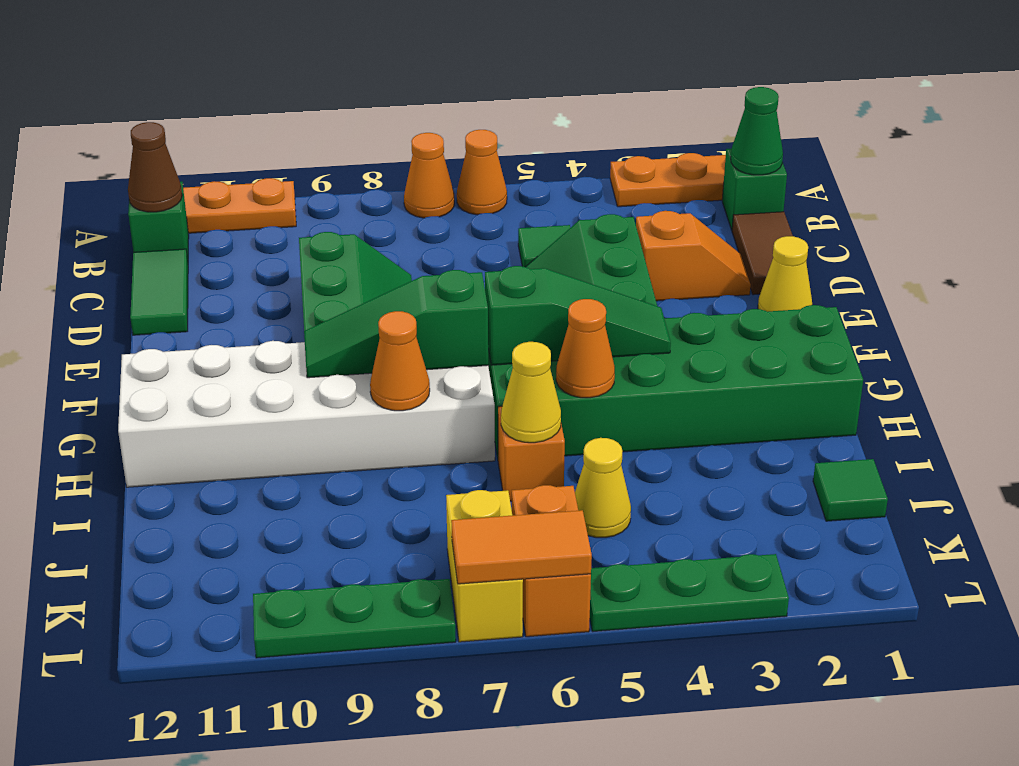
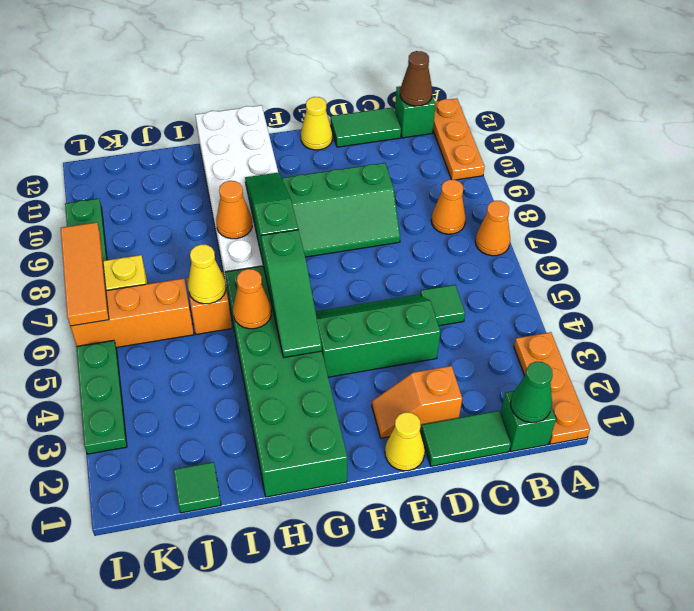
orange 1x1 cone [457,130,507,215] -> orange 1x1 cone moved to [431,180,466,234]
brown 1x2 tile [732,212,793,295] -> green 1x2 tile [421,411,511,466]
orange 1x2 slope [636,211,751,301] -> orange 1x2 slope turned to [372,366,462,438]
yellow 1x1 cone [575,438,631,538] -> yellow 1x1 cone moved to [301,97,332,150]
orange 1x2 brick [512,485,591,637] -> orange 1x3 brick [70,278,194,348]
orange 1x2 tile [451,510,592,584] -> orange 1x3 tile [61,222,109,326]

